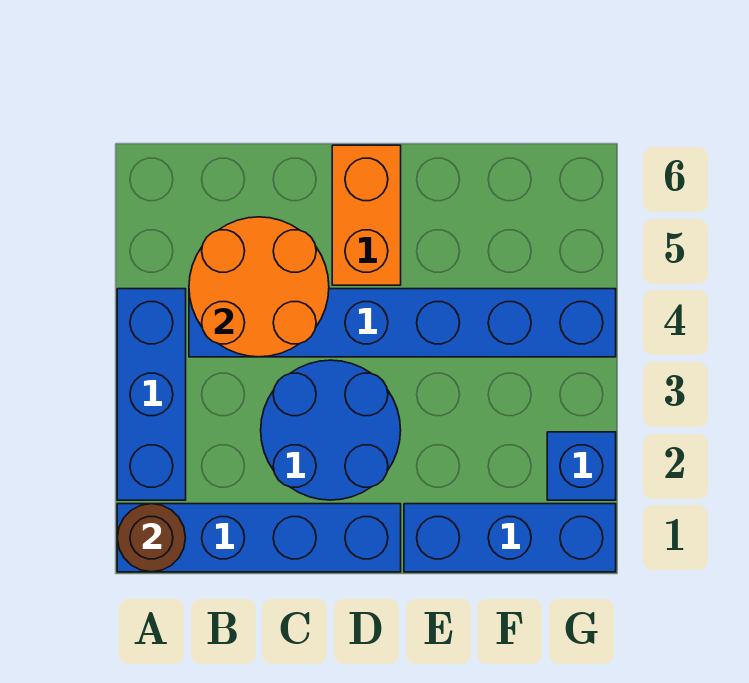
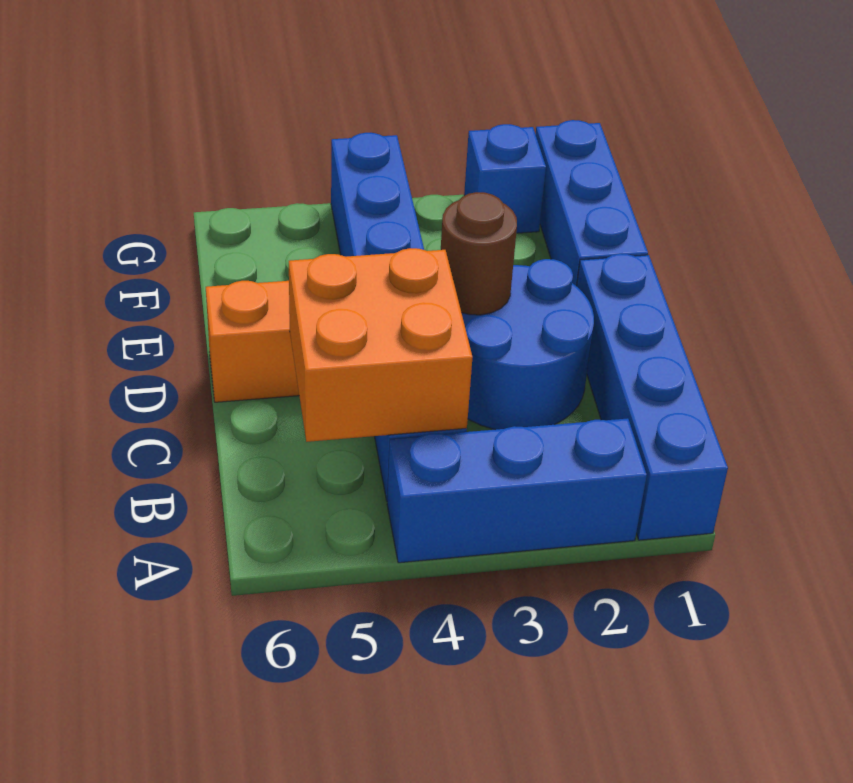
brown 1x1 round brick [117,504,186,572] -> brown 1x1 round brick moved to [441,192,517,315]
orange 2x2 round brick [189,217,329,357] -> orange 2x2 brick [289,248,472,442]

